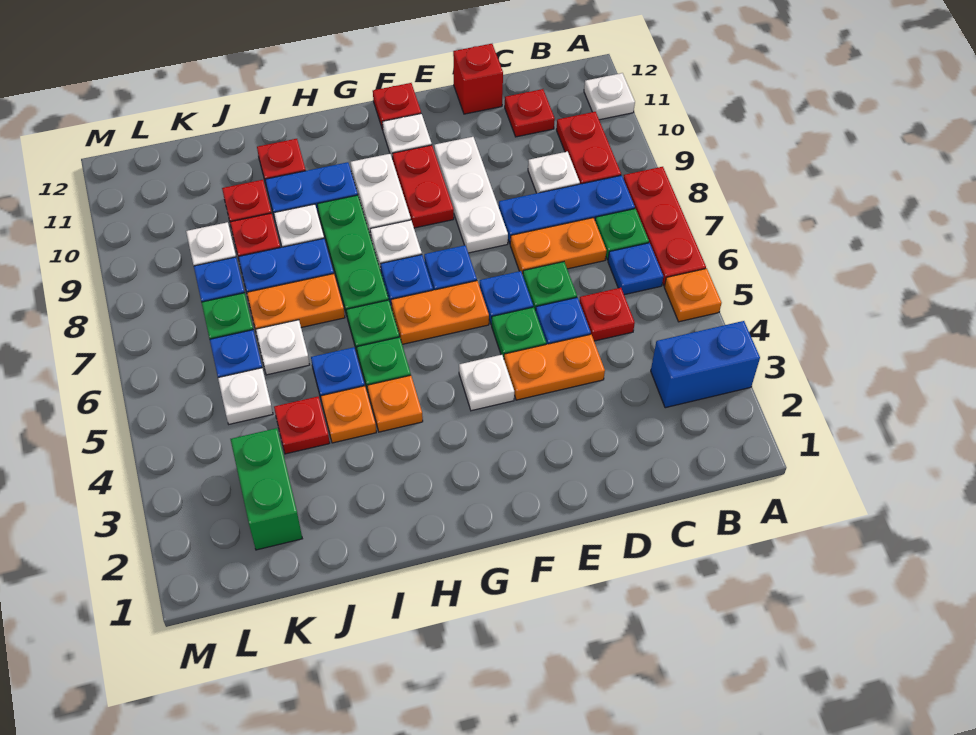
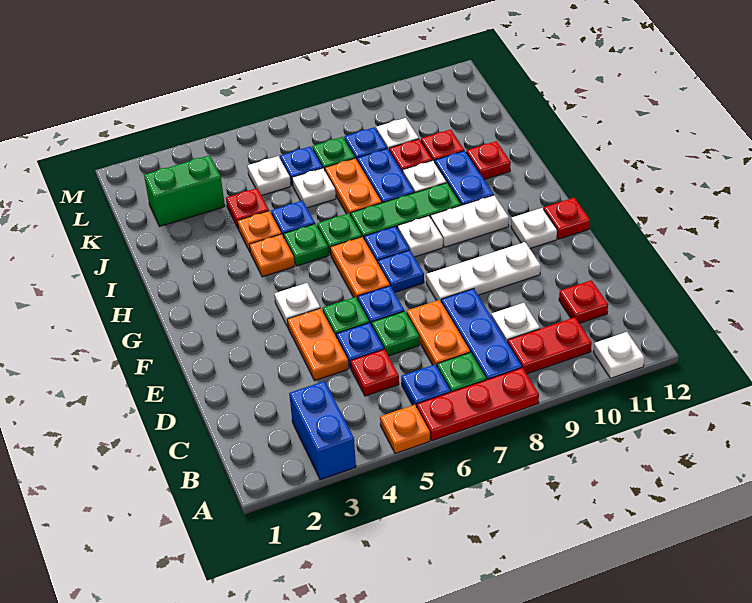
red 1x1 brick [453,44,503,114] -> none
red 1x2 plate [392,145,454,228] -> none

